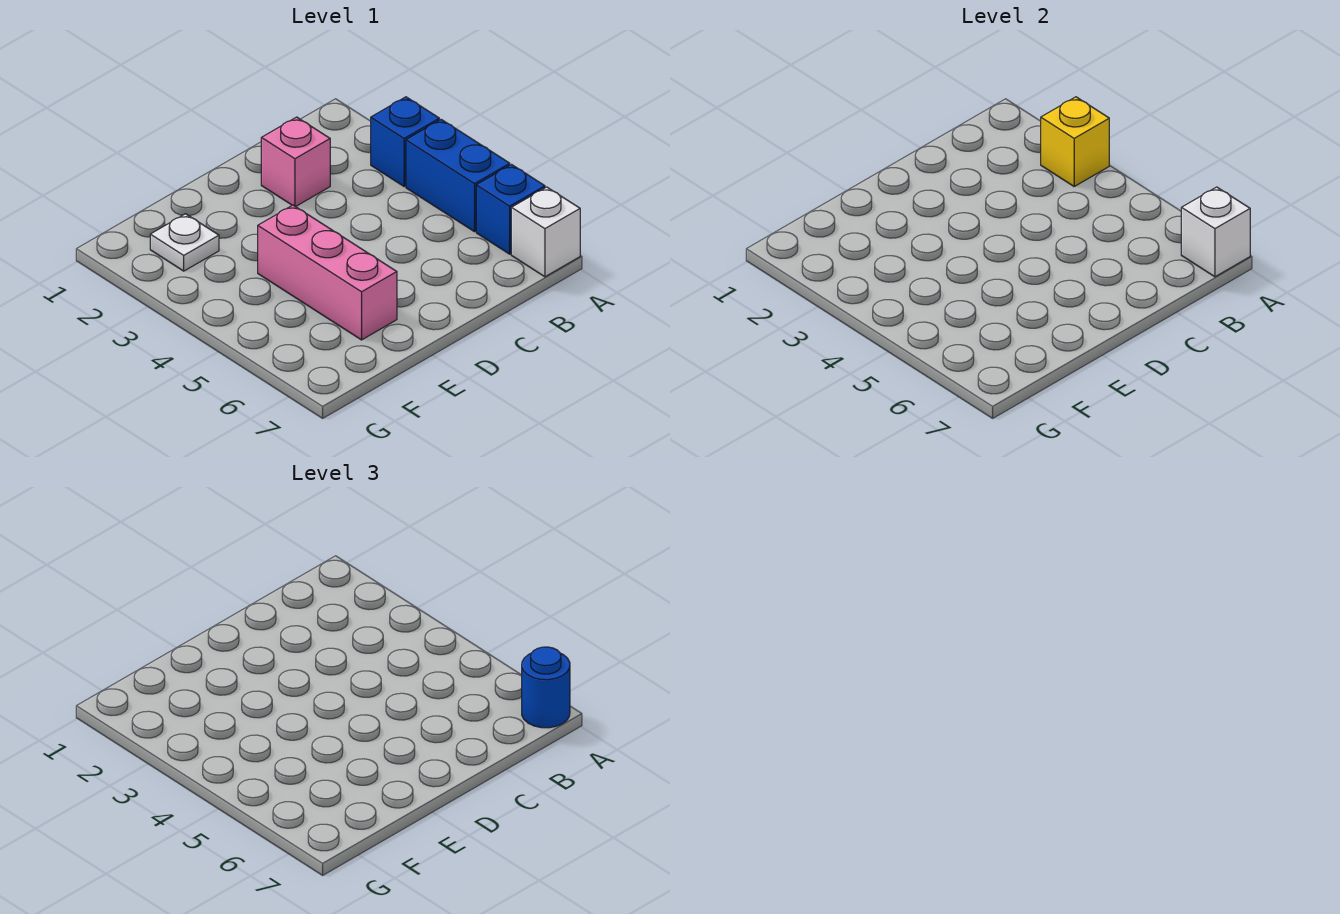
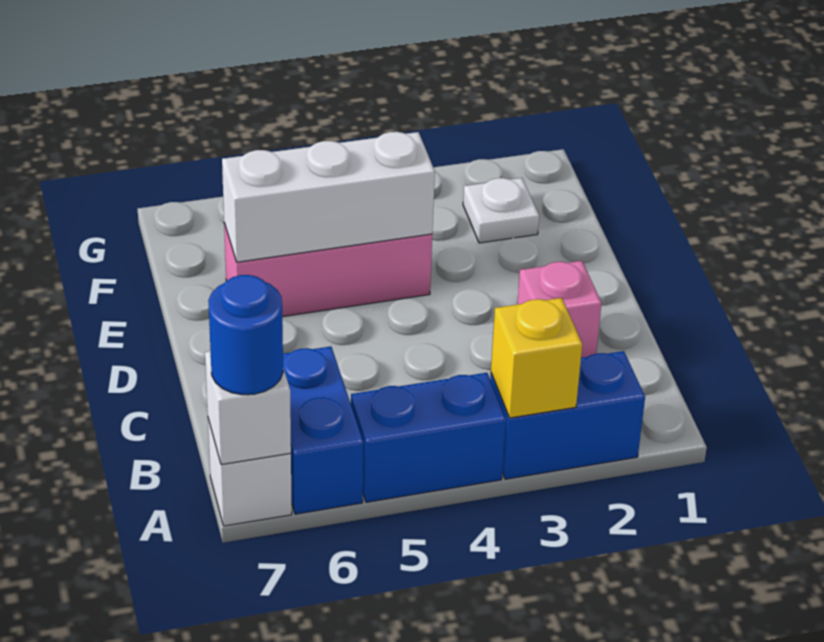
blue 1x1 brick [371,97,439,186] -> blue 1x2 brick [490,351,645,479]
blue 1x1 brick [476,165,545,254] -> blue 1x2 brick [283,346,364,514]
none -> white 1x3 brick [222,132,435,262]

